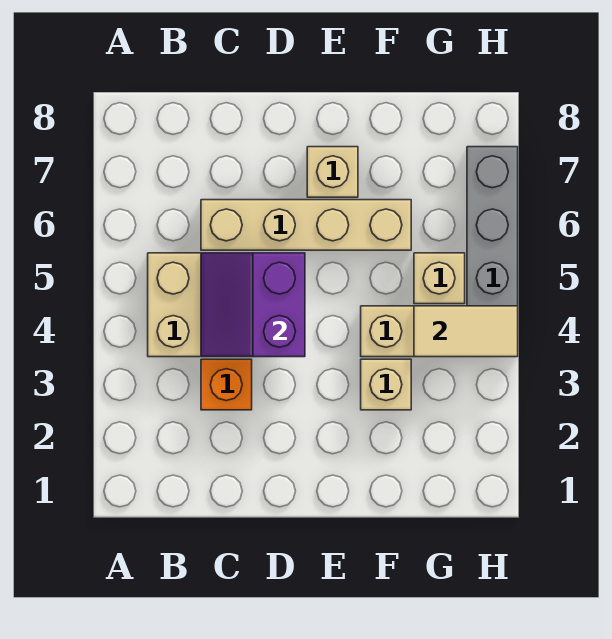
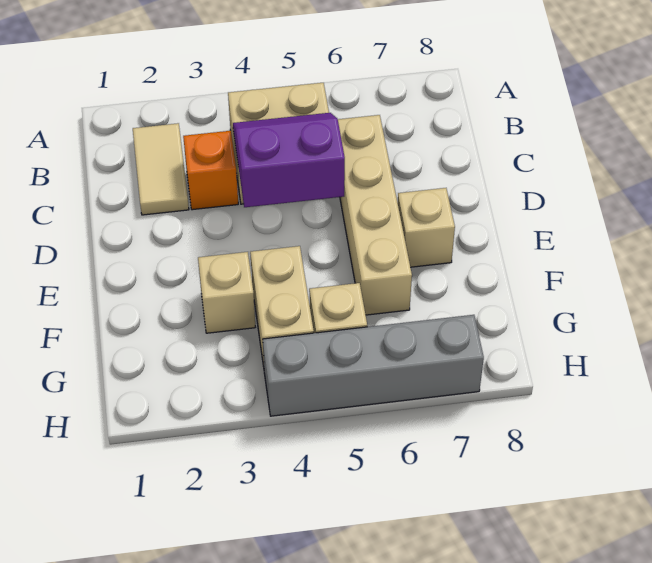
tan 1x2 tile [414,306,518,357] -> tan 1x2 tile moved to [133,123,189,215]

